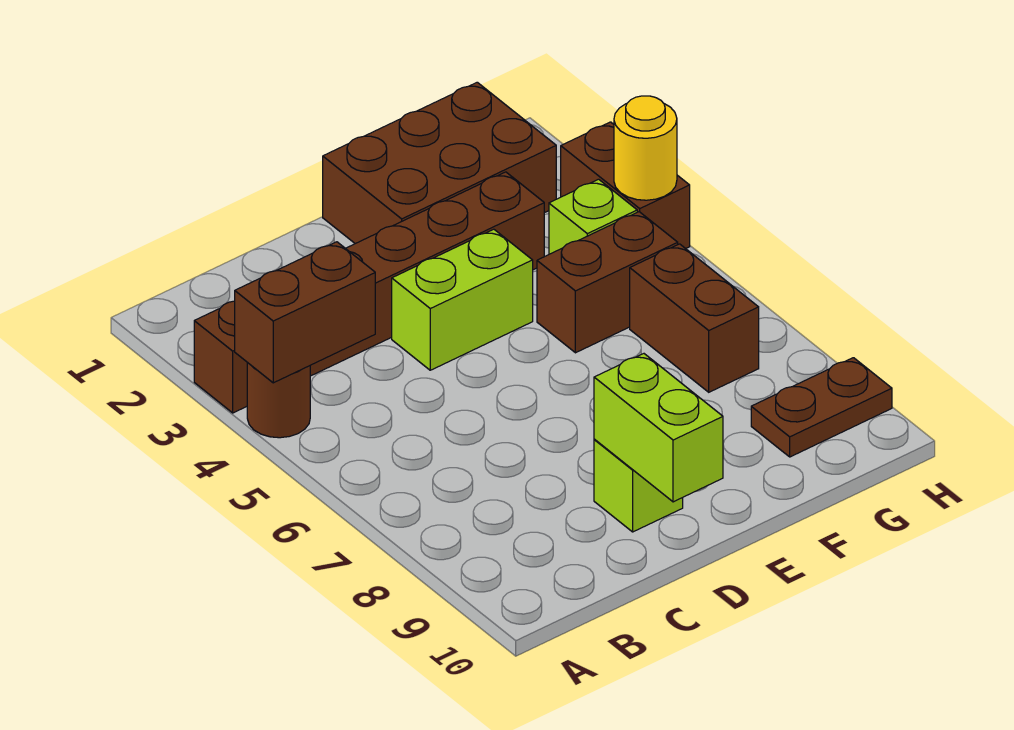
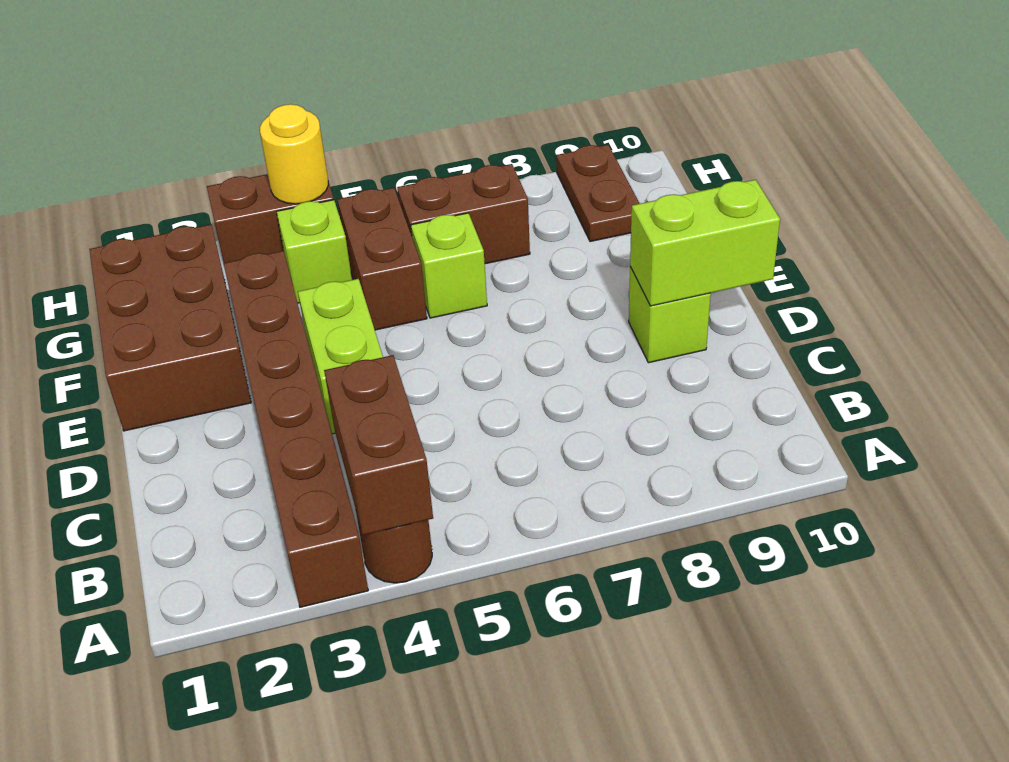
none -> lime 1x1 brick [411,213,487,318]

